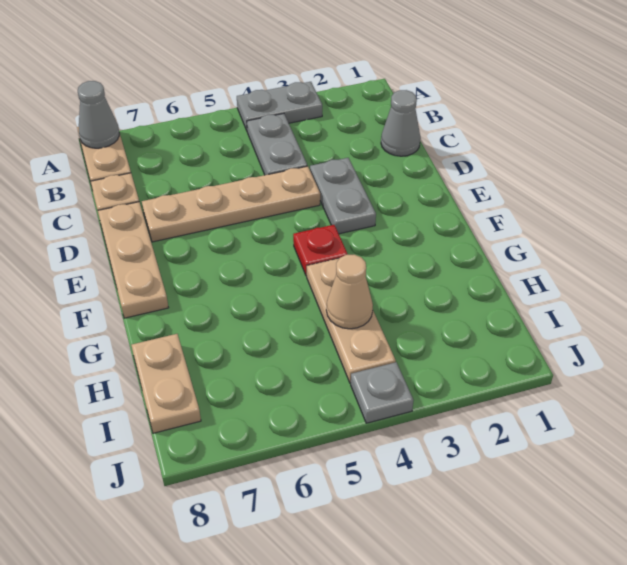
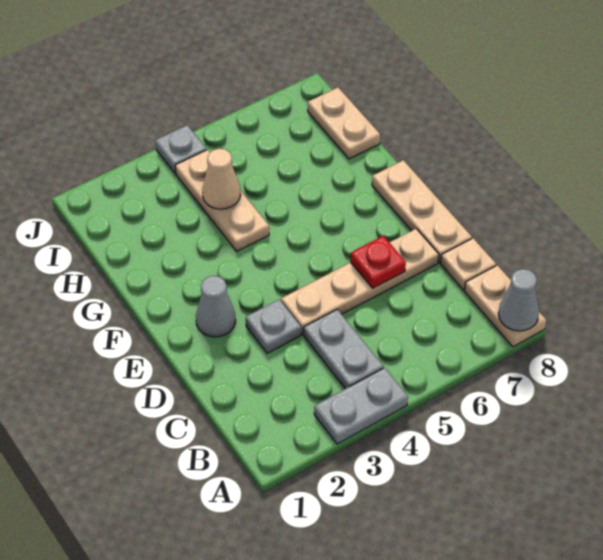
grey 1x1 cone [381,90,420,156] -> grey 1x1 cone moved to [196,276,236,337]
grey 1x2 plate [310,158,376,234] -> grey 1x1 plate [246,299,301,353]
red 1x1 plate [293,225,348,276] -> red 1x1 plate moved to [351,236,406,288]

